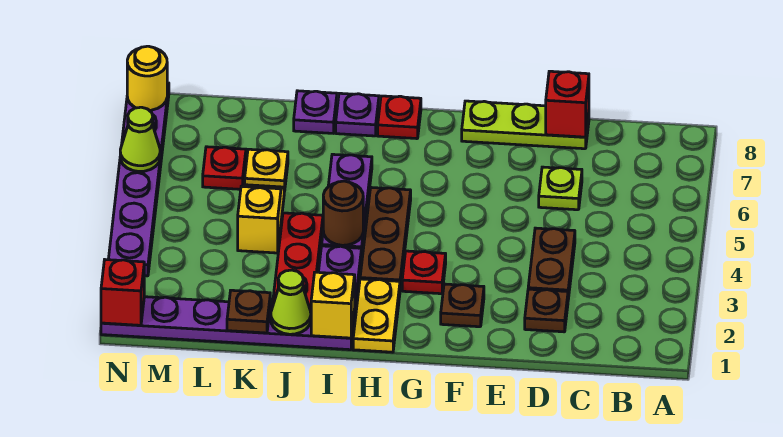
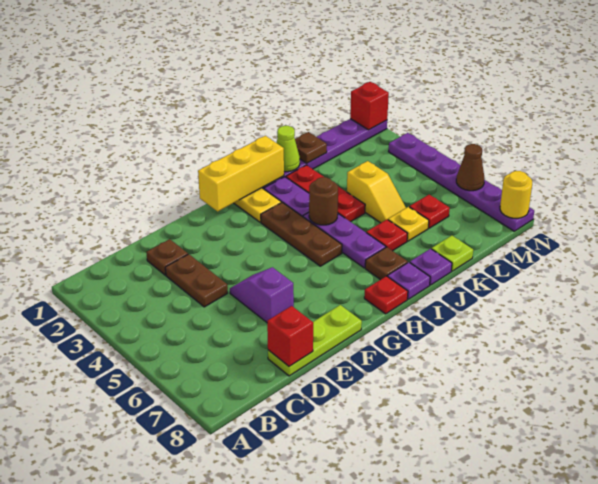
lime 1x1 plate [539,167,582,210] -> lime 1x1 plate moved to [432,236,473,271]
none -> purple 1x2 slope [230,267,294,322]
brown 1x1 plate [441,284,484,327] -> brown 1x1 plate moved to [365,247,408,280]
red 1x1 plate [402,251,446,294] -> red 1x1 plate moved to [366,220,408,251]
yellow 1x1 brick [311,272,355,338] -> yellow 1x3 brick [198,136,284,211]
lime 1x1 cone [120,107,160,172] -> brown 1x1 cone [456,144,485,191]

